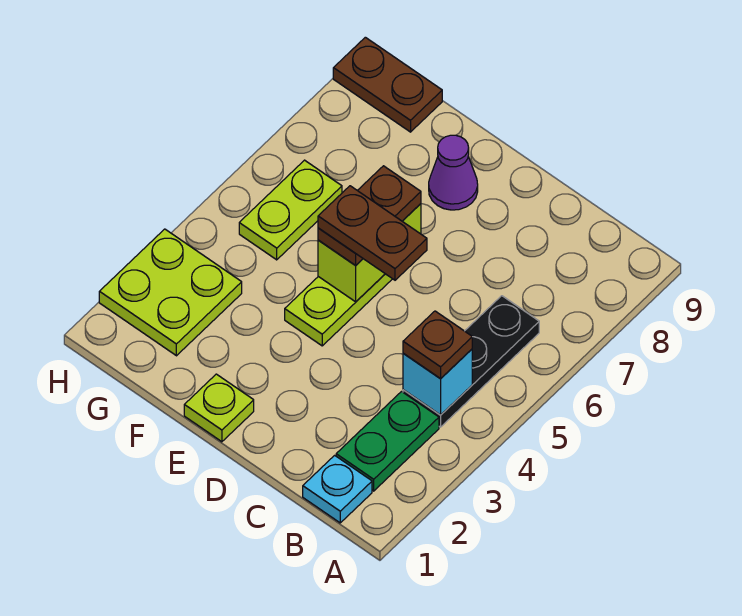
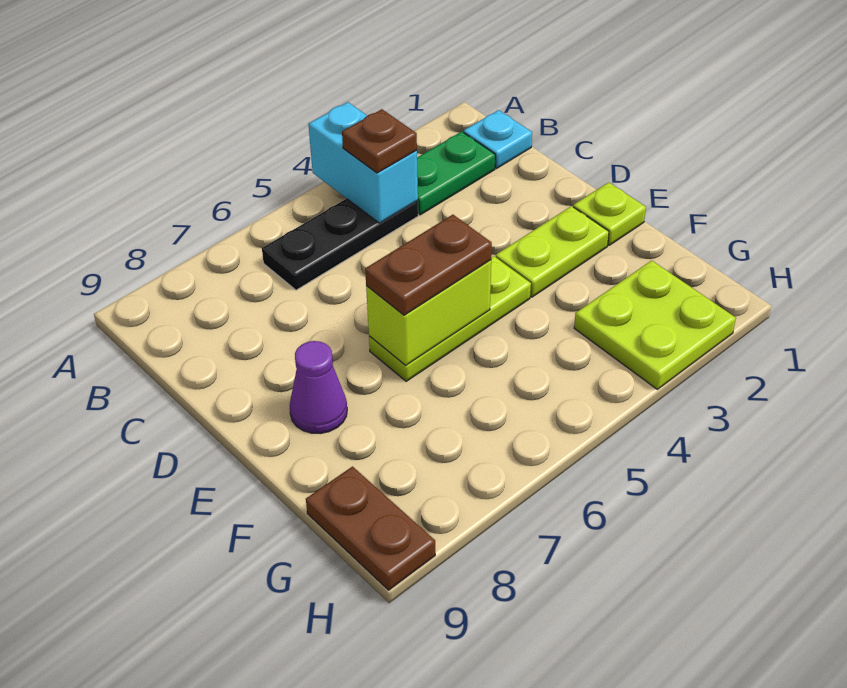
cyan 1x1 brick [403,349,472,415] -> cyan 1x2 brick [309,102,418,223]
brown 1x2 plate [318,186,427,280] -> none
lime 1x2 plate [239,160,342,260] -> lime 1x2 plate moved to [496,206,609,297]

